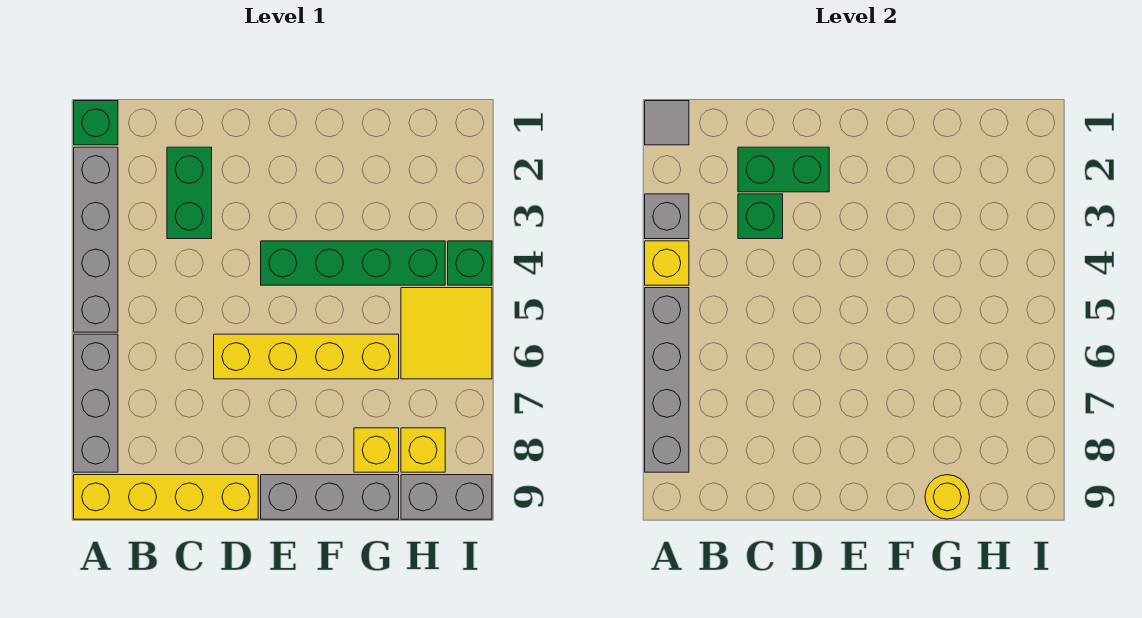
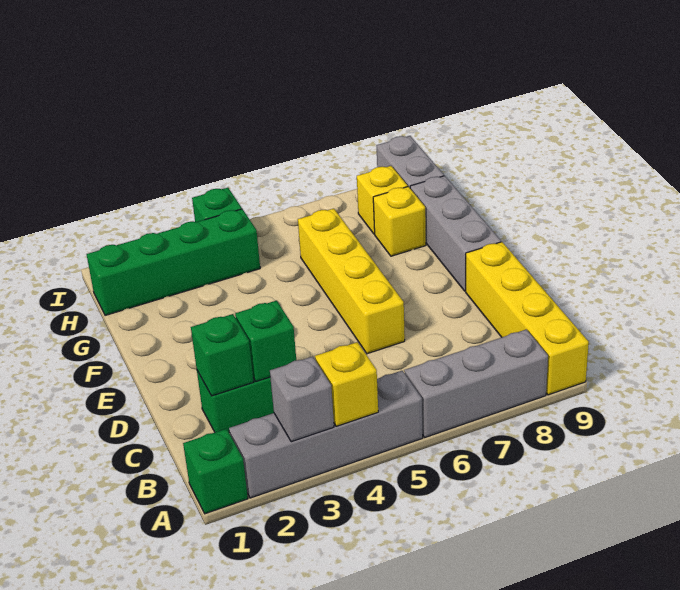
grey 1x1 tile [645,101,689,145] -> none
grey 1x4 brick [645,288,689,472] -> none
green 1x2 brick [738,147,829,192] -> green 1x1 brick [191,314,254,396]
green 1x4 brick [261,241,445,285] -> green 1x4 brick turned to [87,209,260,316]
yellow 1x1 round brick [925,475,970,519] -> none
yellow 2x2 tile [401,288,492,379] -> none

